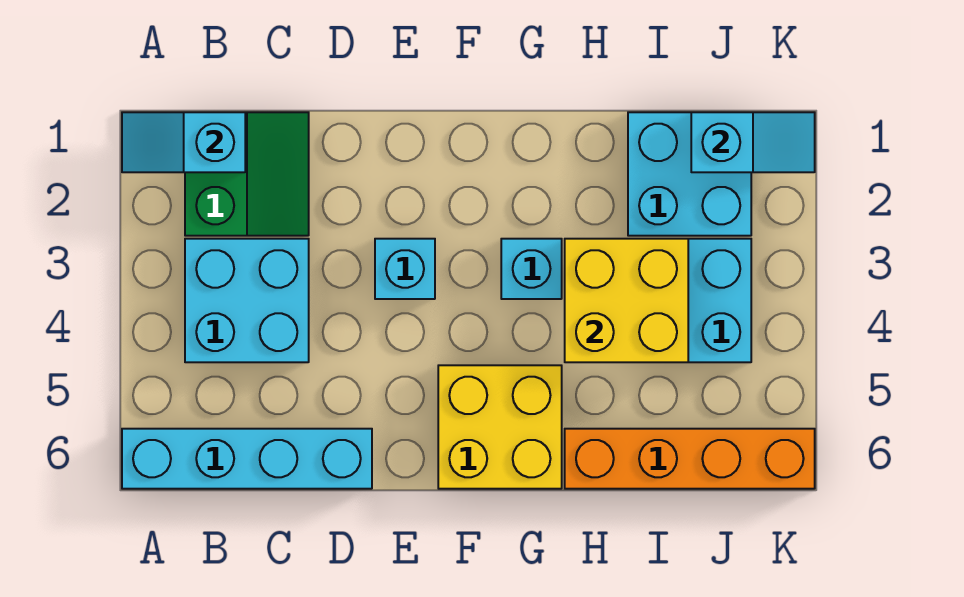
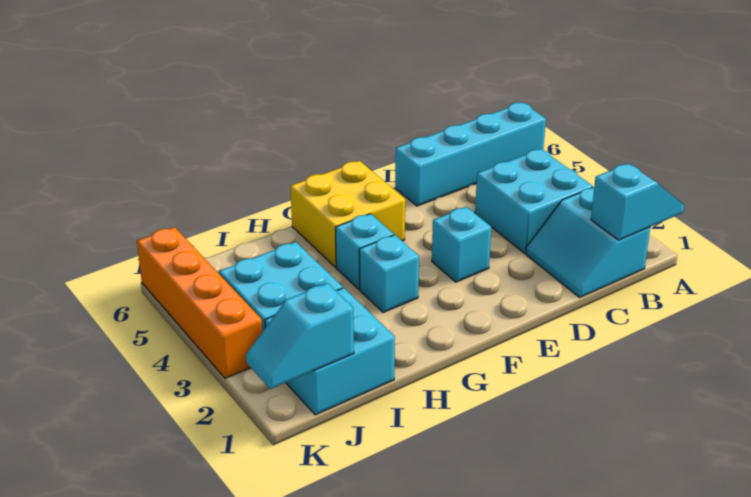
green 2x2 slope [185,112,309,236] -> cyan 2x2 slope [526,187,650,297]
none -> cyan 1x1 brick [336,214,394,289]
yellow 2x2 brick [565,239,688,362] -> none
orange 1x4 brick [565,429,815,489] -> orange 1x4 brick turned to [137,227,262,378]

